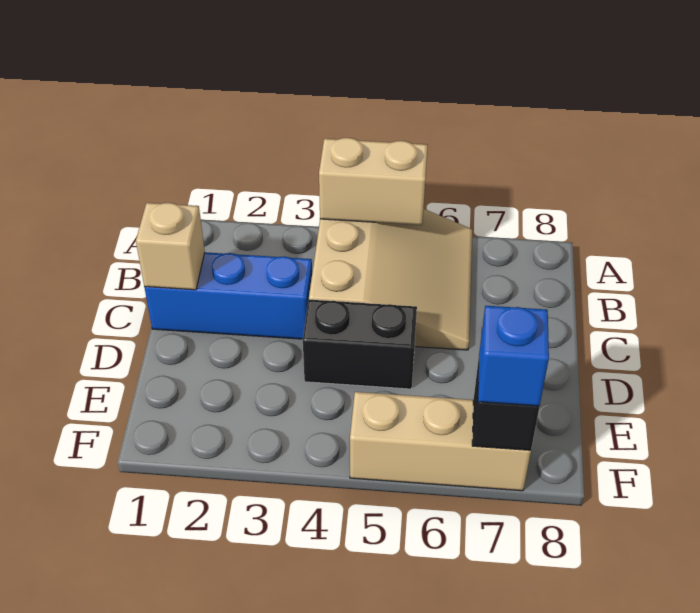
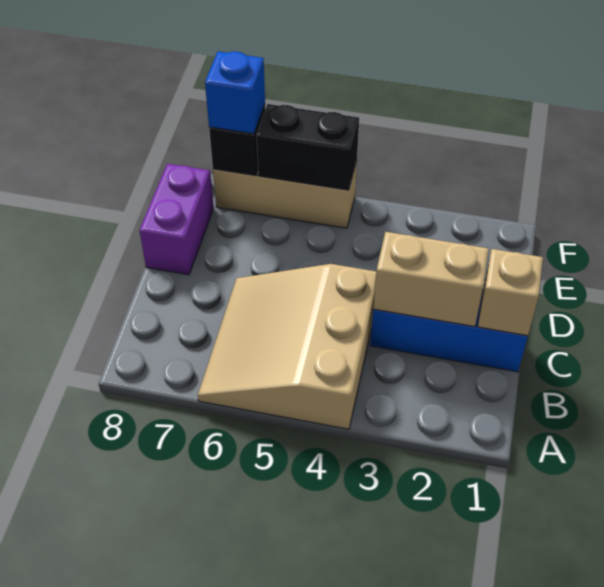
tan 1x2 brick [319,138,428,225] -> tan 1x2 brick moved to [373,232,489,327]
black 1x2 brick [303,300,417,389] -> black 1x2 brick moved to [257,104,359,190]
none -> purple 1x2 brick [140,164,214,275]

